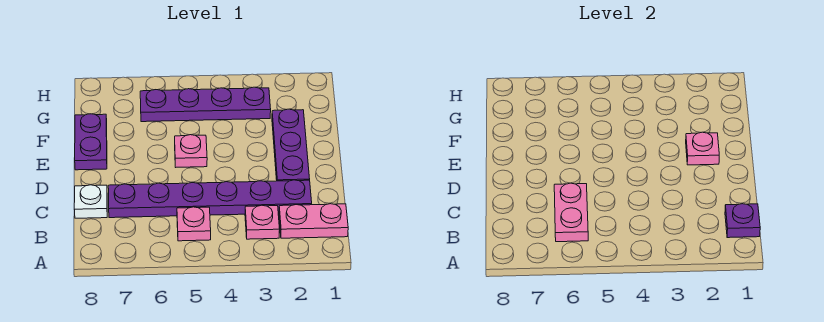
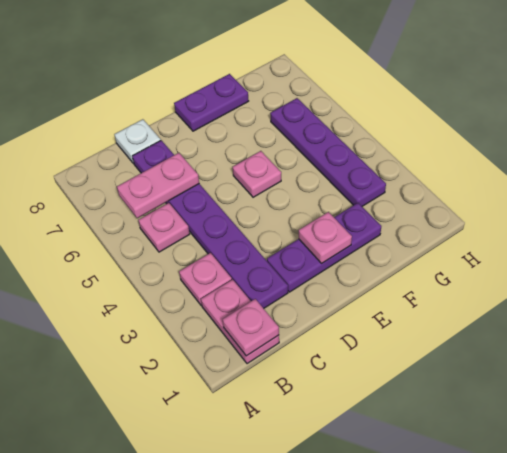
purple 1x1 plate [725,204,760,238] -> pink 1x1 plate [223,299,279,356]

